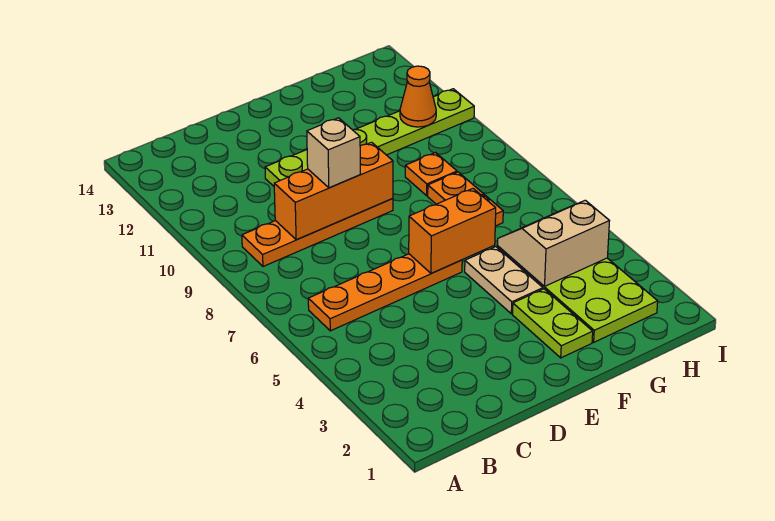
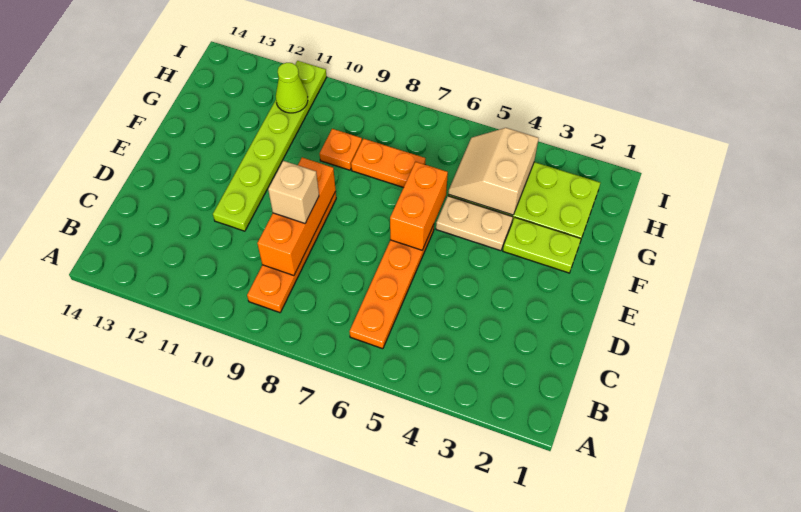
orange 1x1 cone [400,66,436,127] -> lime 1x1 cone [276,63,308,113]

